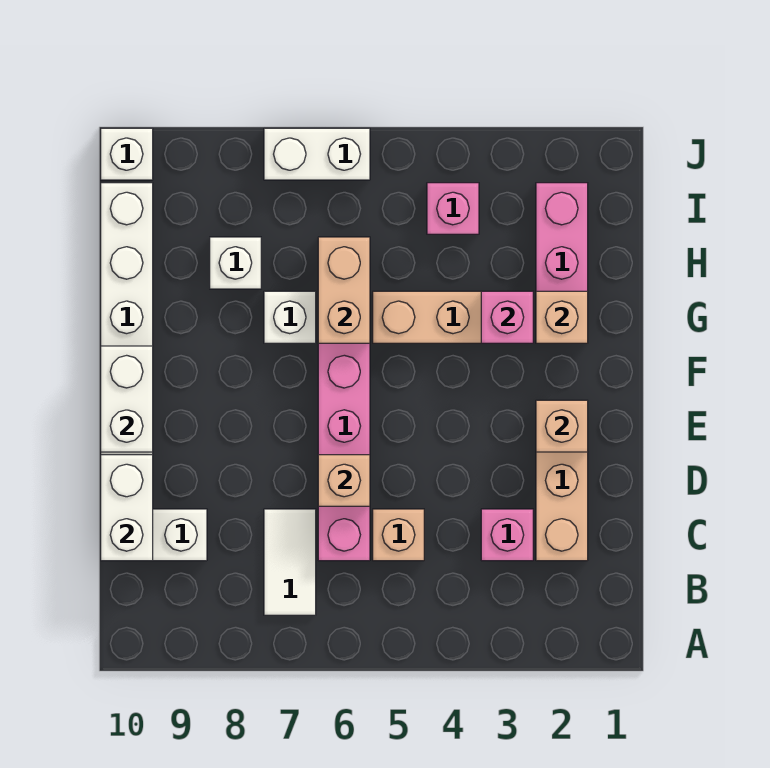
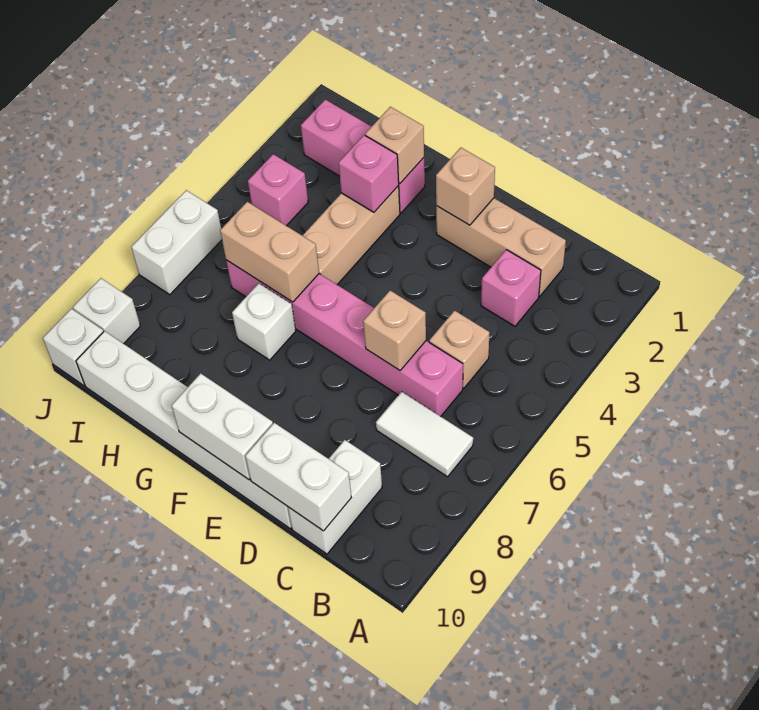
white 1x1 brick [210,237,261,289] -> white 1x1 brick moved to [73,278,140,344]

